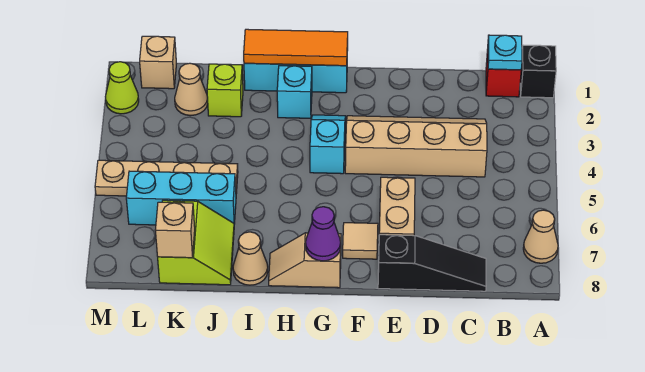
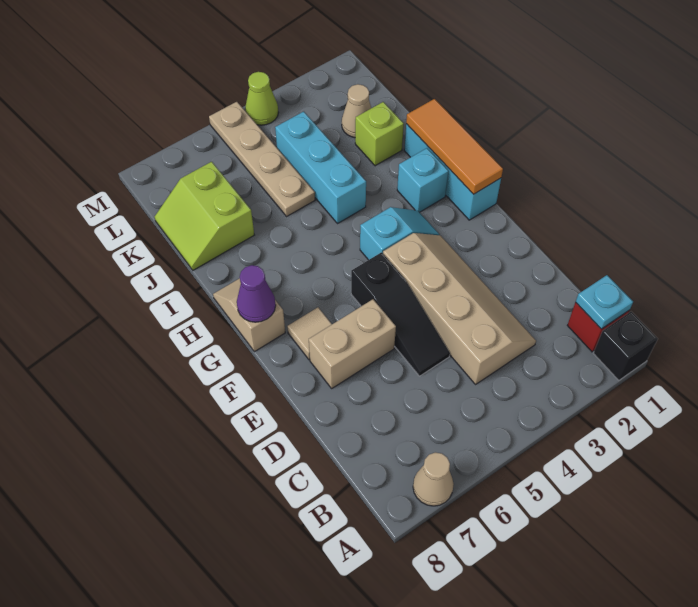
black 1x3 slope [378,235,486,291] -> black 1x3 slope moved to [351,252,450,376]
tan 1x1 cone [233,232,268,285] -> none
cyan 1x3 brick [126,171,236,225] -> cyan 1x3 brick moved to [275,112,366,224]
lime 2x2 slope [158,200,234,285] -> lime 2x2 slope turned to [155,162,254,270]
tan 1x1 brick [155,202,195,258] -> none
tan 1x1 brick [140,36,177,89] -> none
lime 1x1 cone [105,62,139,114] -> lime 1x1 cone moved to [245,72,278,125]

